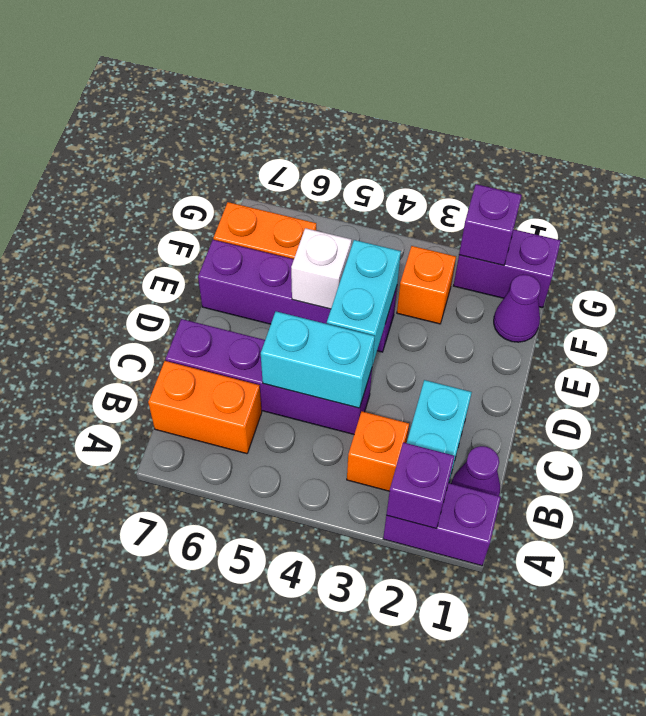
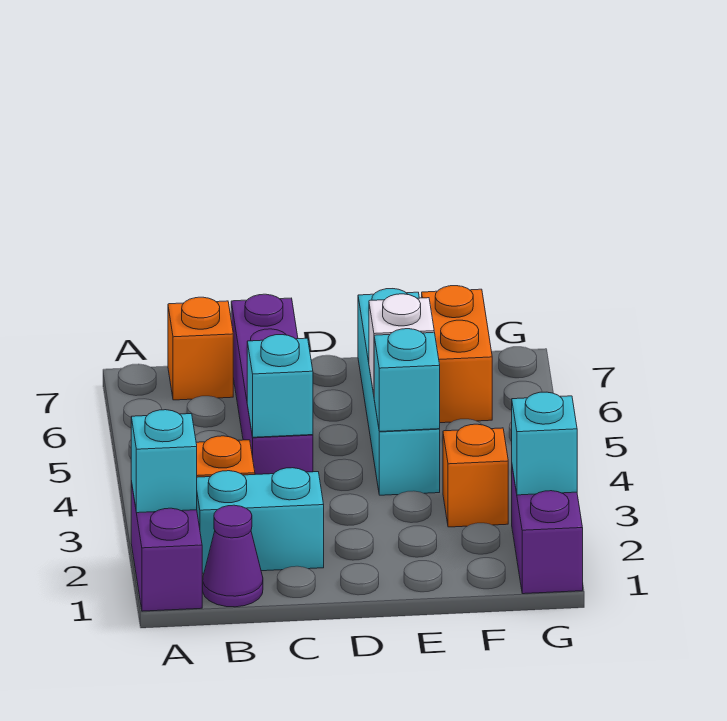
purple 1x1 brick [386,442,455,528] -> cyan 1x1 brick [131,410,197,513]
orange 1x2 brick [148,361,262,454] -> orange 1x1 brick [168,297,233,400]
cyan 1x2 brick [261,312,375,408] -> cyan 1x1 brick [247,335,313,437]
cyan 1x2 brick [327,240,401,362] -> cyan 1x1 brick [374,329,440,432]
purple 1x4 brick [198,240,397,352] -> cyan 1x4 brick [358,289,440,495]
purple 1x1 cone [494,275,541,342] -> none
purple 1x1 brick [459,184,522,265] -> cyan 1x1 brick [512,392,577,495]

